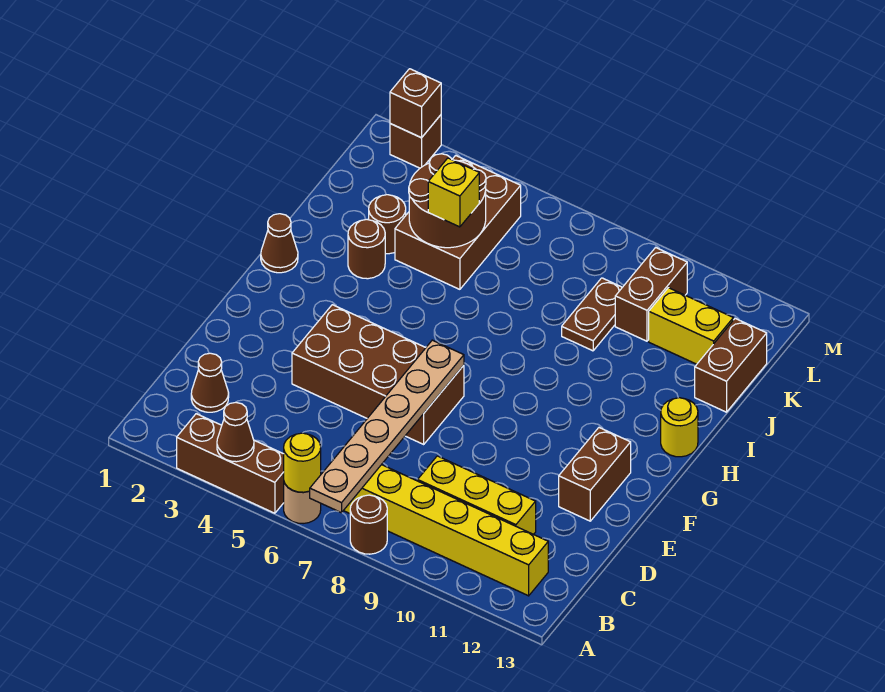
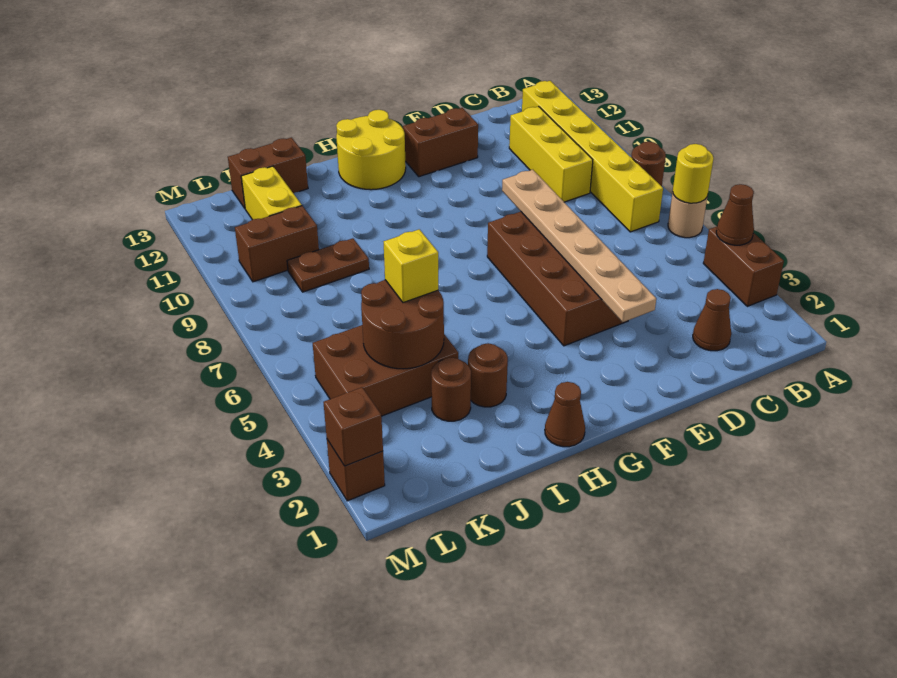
brown 1x3 brick [177,414,284,513] -> brown 1x2 brick [703,227,784,306]
tan 1x6 plate [310,340,464,513] -> tan 1x6 plate turned to [502,170,656,322]
yellow 1x1 round brick [661,398,698,457] -> yellow 2x2 round brick [336,110,406,190]

